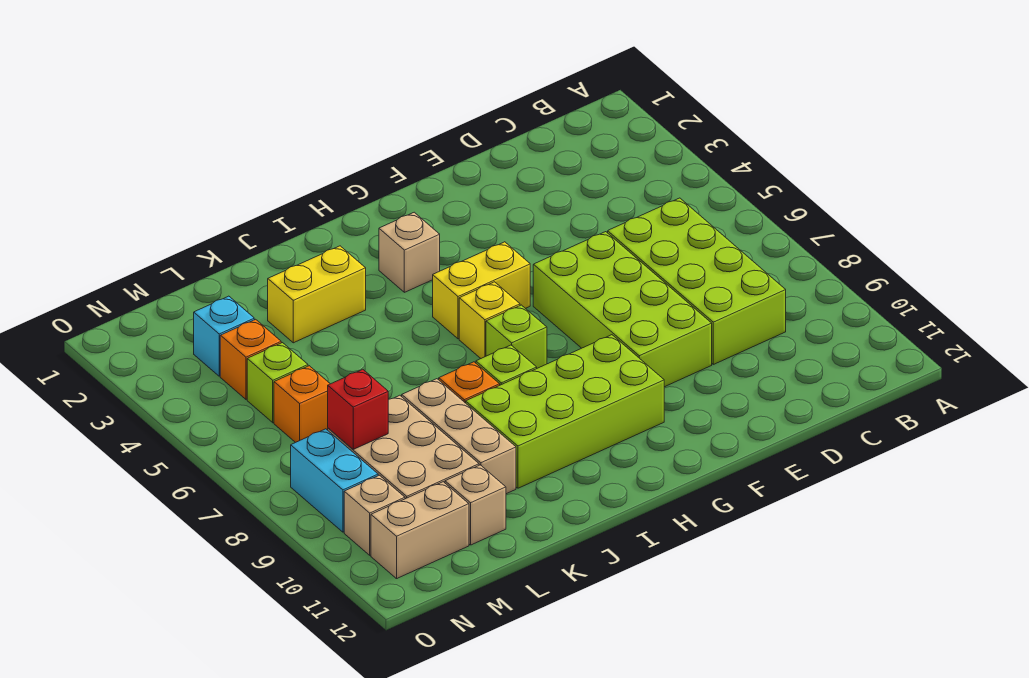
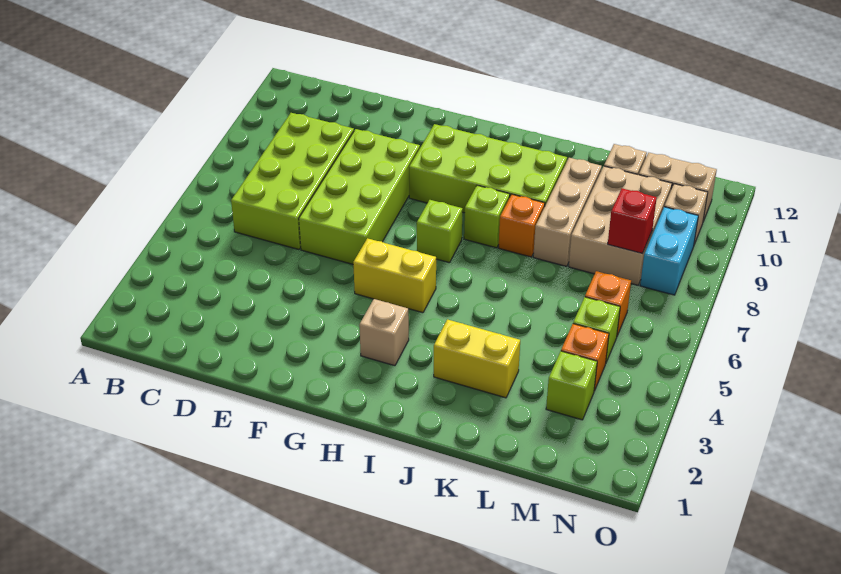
yellow 1x1 brick [459,282,520,358] -> none
cyan 1x1 brick [194,296,254,376] -> lime 1x1 brick [546,351,597,420]

